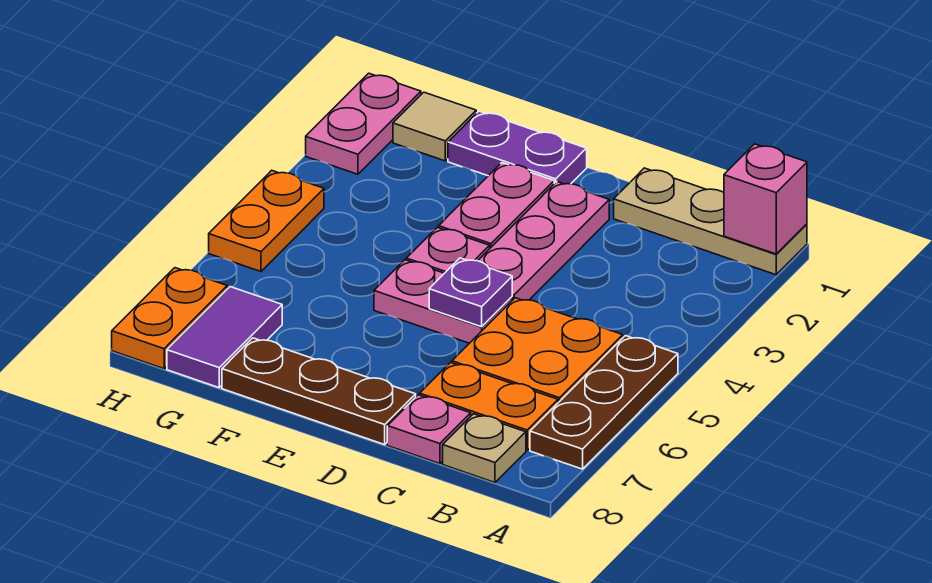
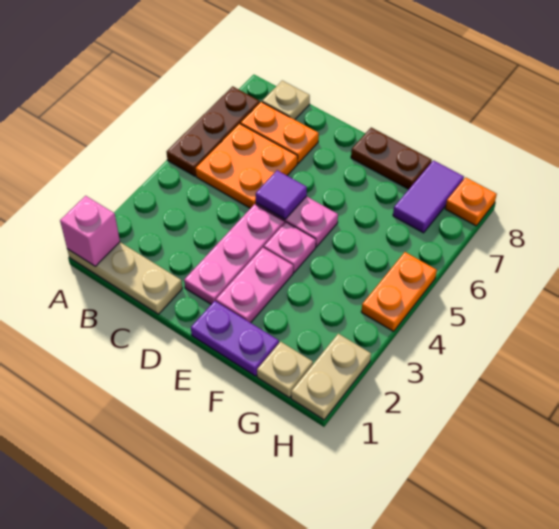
pink 1x1 plate [387,395,471,464] -> none
purple 1x1 plate [429,258,512,327] -> purple 1x1 tile [256,170,307,219]
brown 1x3 plate [222,338,416,445] -> brown 1x2 plate [351,128,432,189]
tan 1x1 tile [393,92,476,161] -> tan 1x1 plate [257,342,313,398]
pink 1x2 plate [306,73,421,174] -> tan 1x2 plate [291,334,371,420]
orange 1x2 plate [112,268,227,369] -> orange 1x1 plate [445,177,497,226]

